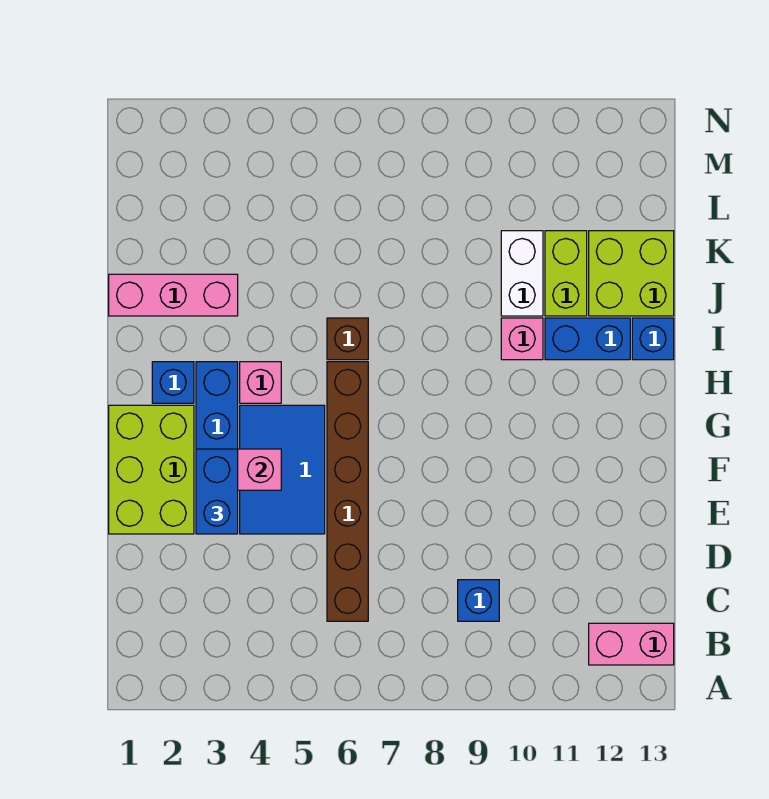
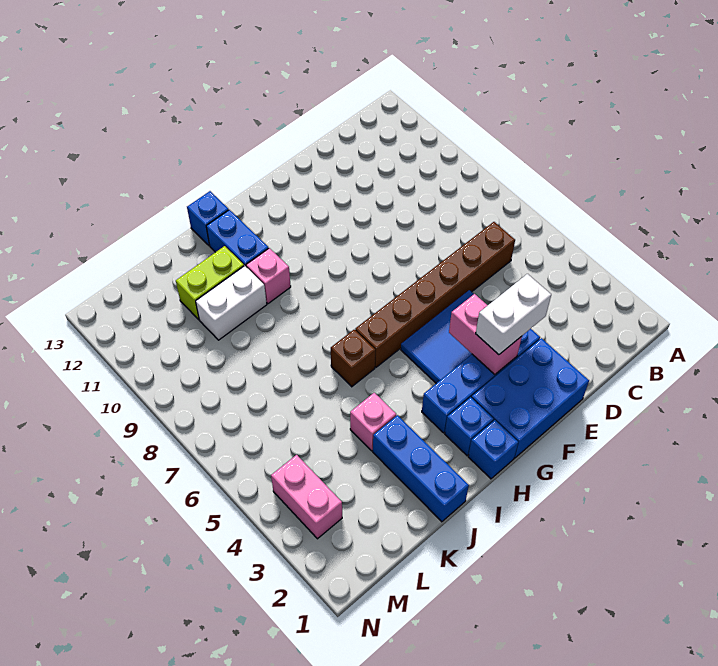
pink 1x2 brick [589,623,674,665] -> pink 1x2 brick moved to [271,455,342,539]
blue 1x1 brick [458,580,499,621] -> blue 1x1 brick moved to [468,420,518,479]
lime 2x3 brick [109,405,194,534] -> blue 2x3 brick [472,338,589,458]
blue 1x2 brick [196,449,238,534] -> white 1x2 brick [476,274,551,355]
pink 1x1 brick [240,362,281,403] -> pink 1x1 brick moved to [350,393,396,451]
pink 1x3 brick [109,274,238,316] -> blue 1x3 brick [373,415,469,522]
lime 2x2 brick [589,231,674,316] -> none

